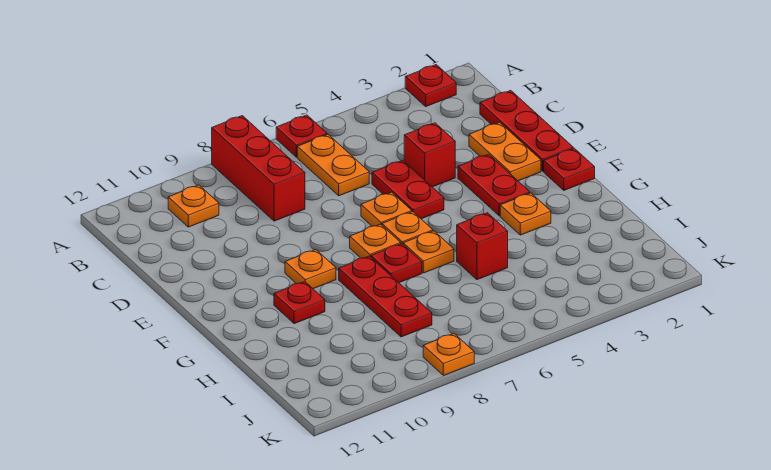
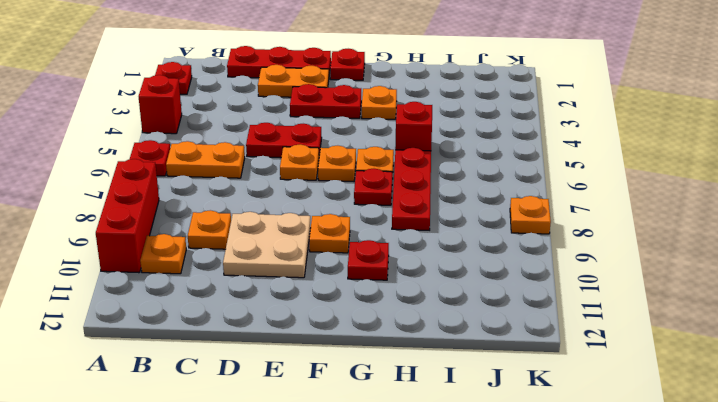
red 1x3 brick [212,116,305,221] -> red 1x3 brick turned to [96,159,159,273]
red 1x1 brick [404,123,455,187] -> red 1x1 brick moved to [139,75,182,134]
none -> tan 2x2 plate [223,212,311,278]
orange 1x1 plate [350,224,401,258] -> orange 1x1 plate moved to [188,210,231,249]
red 1x3 plate [339,256,432,337] -> red 1x3 plate turned to [392,148,431,230]

